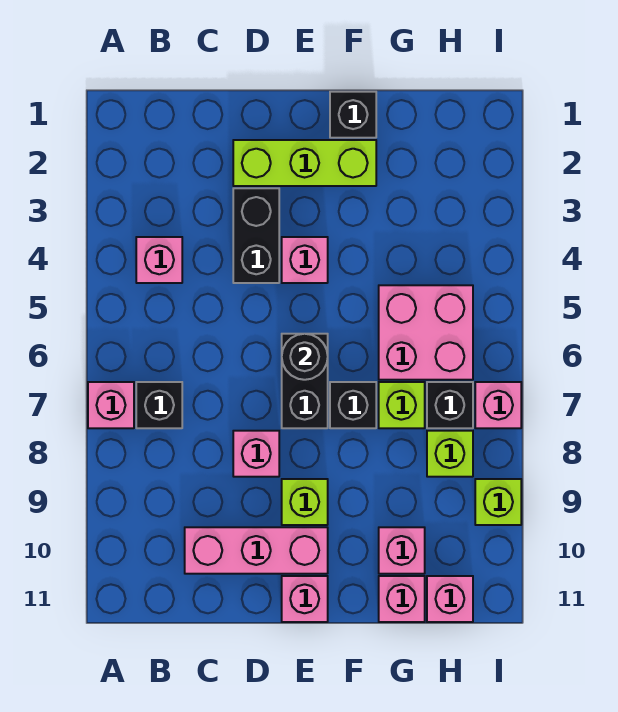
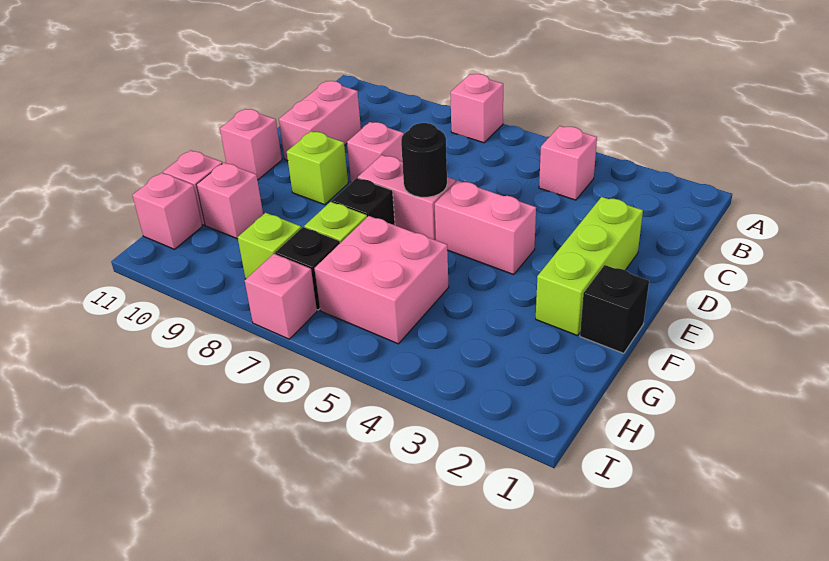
black 1x1 brick [136,382,182,428] -> none
pink 1x3 brick [185,527,328,574] -> pink 1x2 brick [279,81,361,161]
black 1x2 brick [233,188,279,283] -> none
pink 1x1 brick [282,237,328,283] -> pink 1x2 brick [435,180,536,274]
black 1x2 brick [282,334,328,428] -> pink 1x2 brick [358,155,455,240]
lime 1x1 brick [475,479,521,525] -> none

